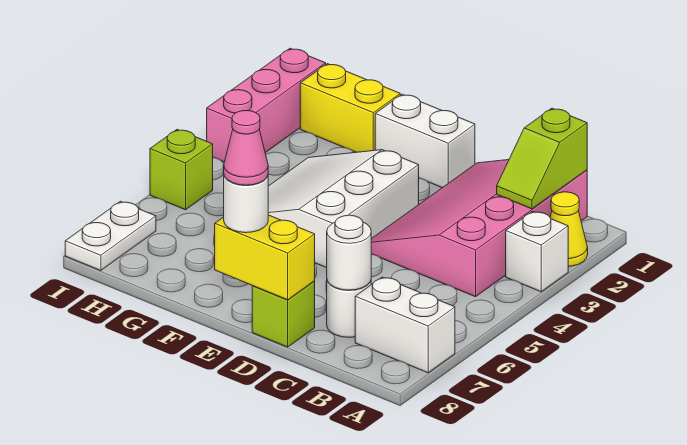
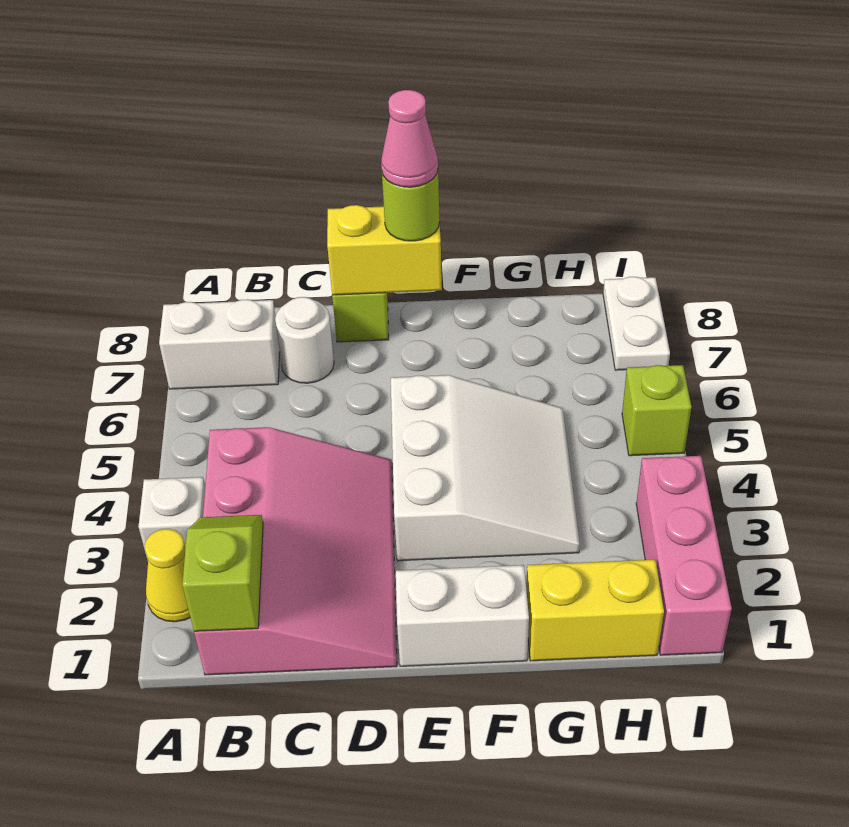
white 1x1 round brick [327,215,371,290] -> none
white 1x1 round brick [224,176,268,233] -> lime 1x1 round brick [382,172,440,241]

